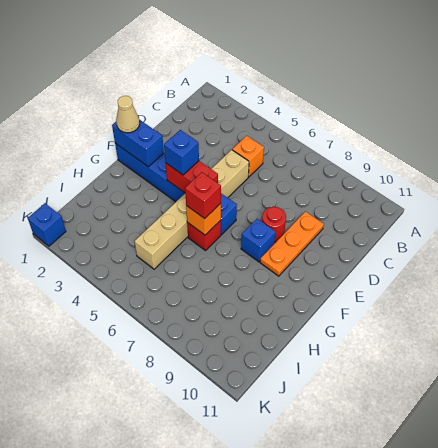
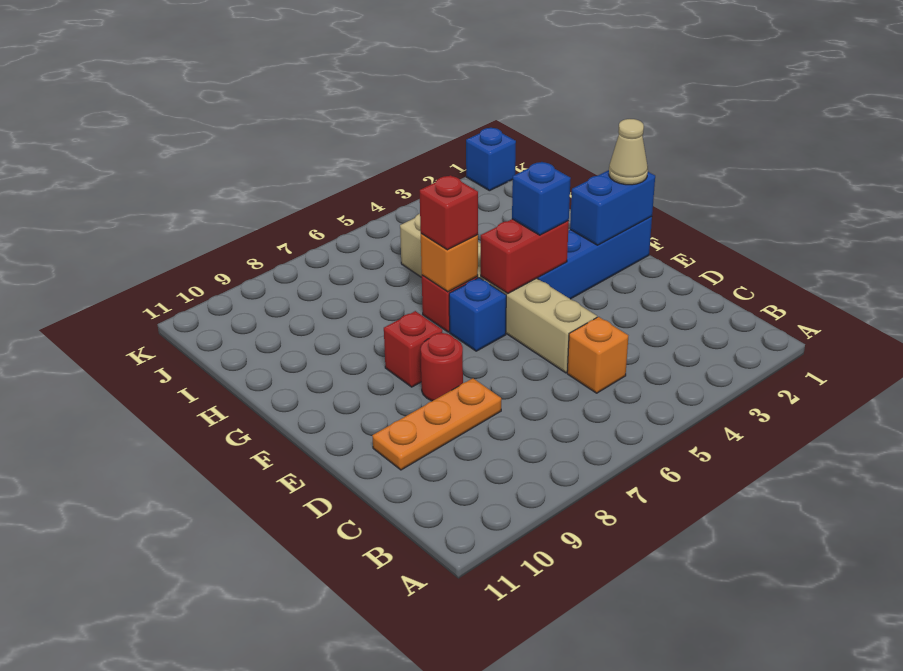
orange 1x3 plate [260,211,324,276] -> orange 1x3 plate turned to [372,378,501,470]
blue 1x1 brick [241,219,276,262] -> red 1x1 brick [384,311,442,387]

